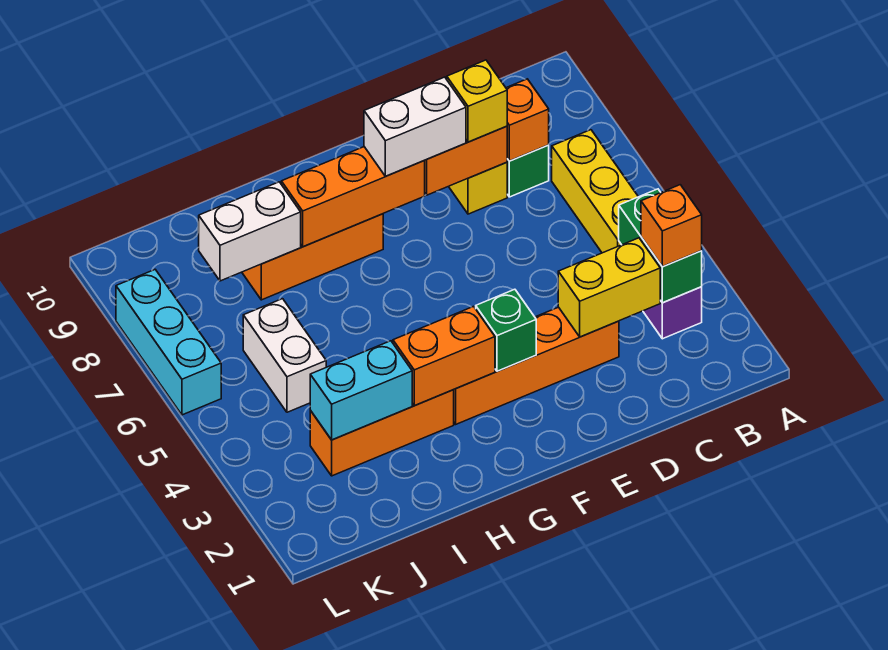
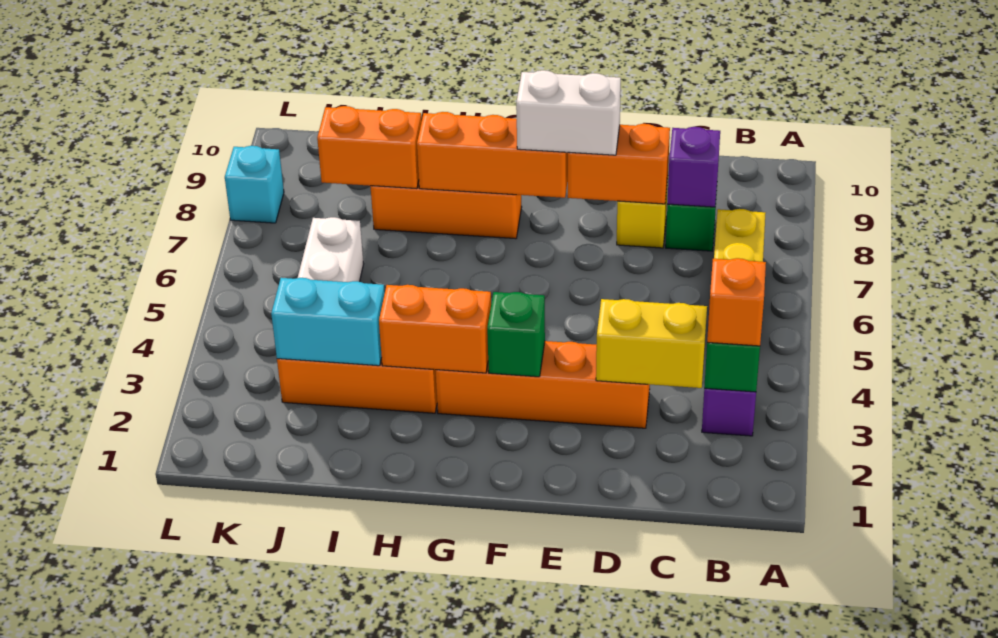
orange 1x1 brick [506,79,549,161] -> purple 1x1 brick [667,127,720,207]
yellow 1x1 brick [447,60,507,142] -> none
white 1x2 brick [199,182,301,281] -> orange 1x2 brick [317,106,422,189]
cyan 1x3 brick [116,270,221,415] -> cyan 1x1 brick [225,146,284,223]

